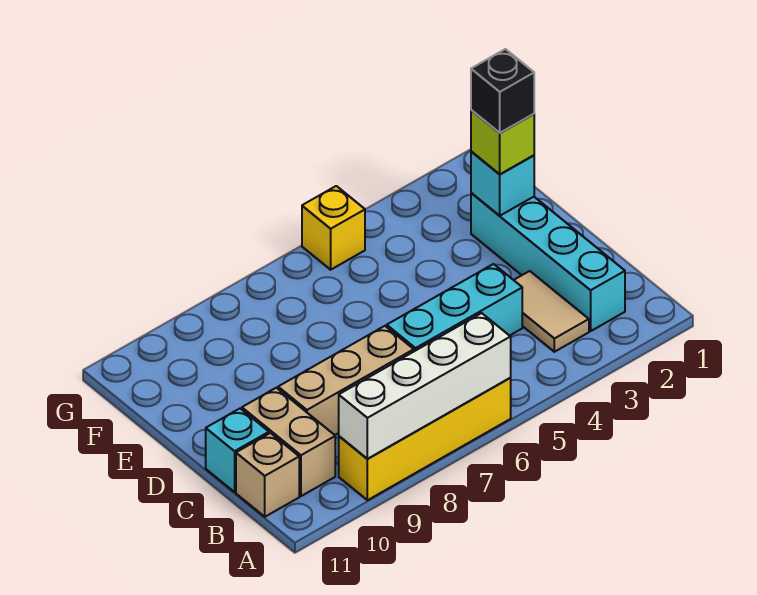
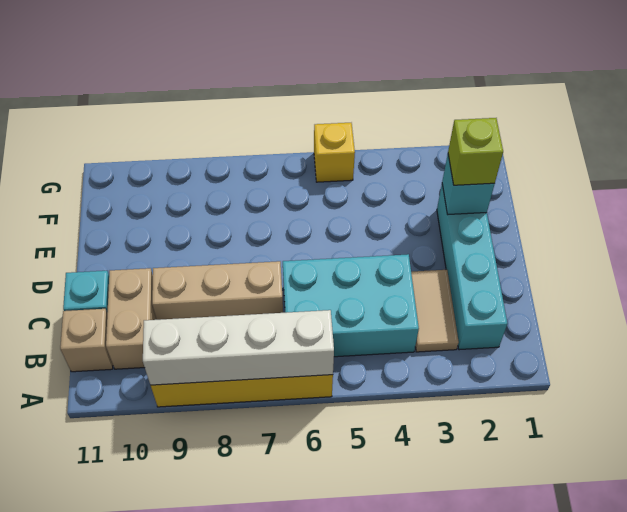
cyan 1x3 brick [387,264,522,351] -> cyan 2x3 brick [283,254,419,357]
black 1x1 brick [471,49,534,133] -> none

